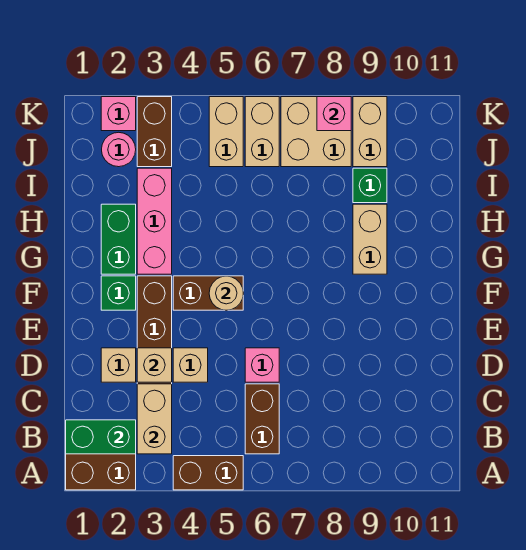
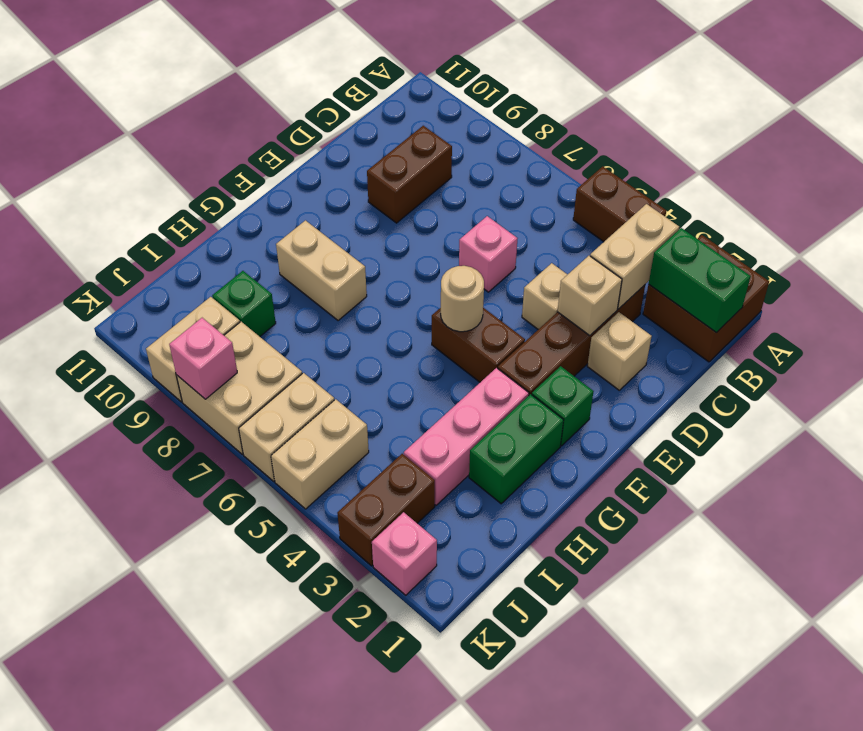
brown 1x2 brick [245,384,279,454] -> brown 1x2 brick moved to [367,126,452,223]
tan 1x2 brick [353,204,387,274] -> tan 1x2 brick turned to [276,220,367,321]
pink 1x1 round brick [102,132,136,167] -> none

